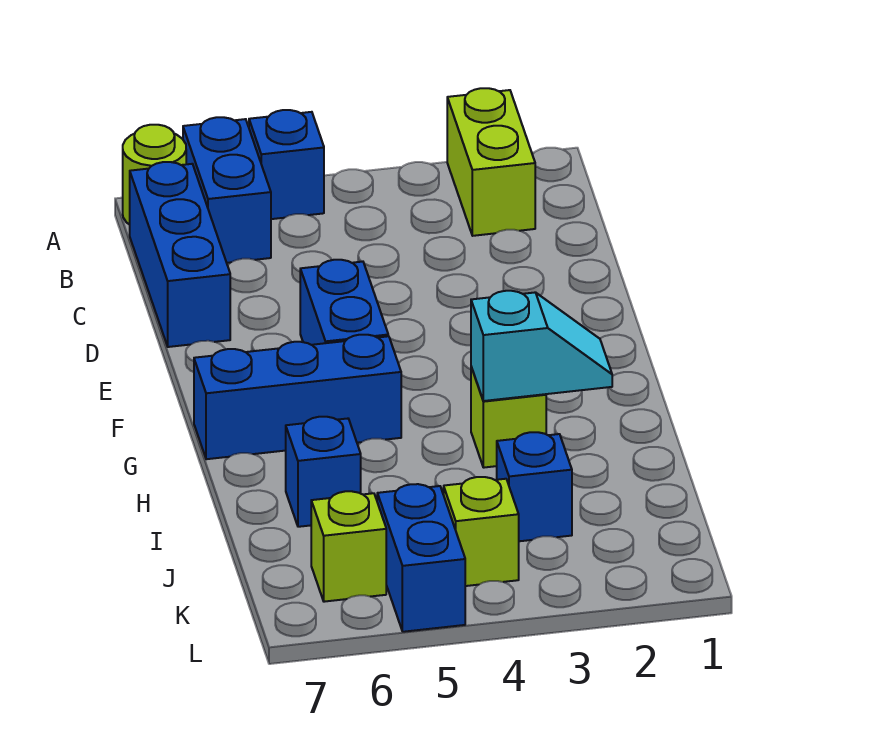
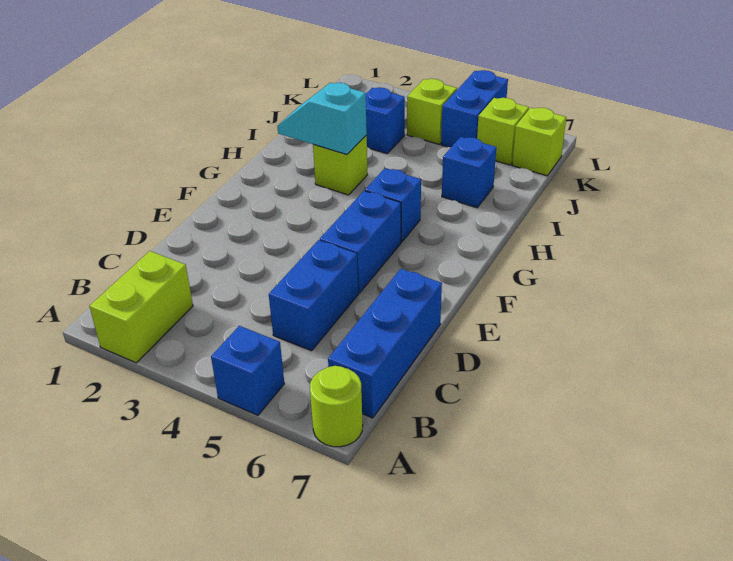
blue 1x2 brick [183,117,271,263] -> blue 1x2 brick moved to [269,240,358,351]
blue 1x3 brick [194,335,401,459] -> blue 1x1 brick [365,168,421,242]
none -> lime 1x1 brick [512,108,566,176]

